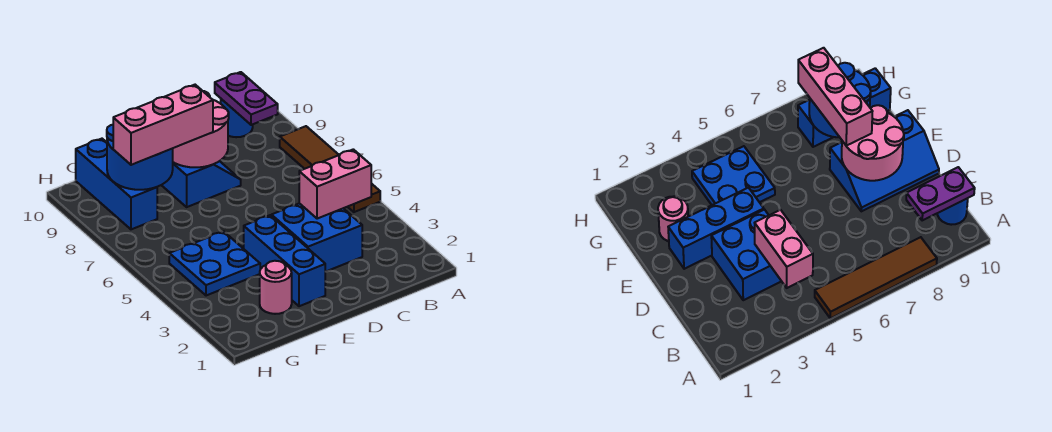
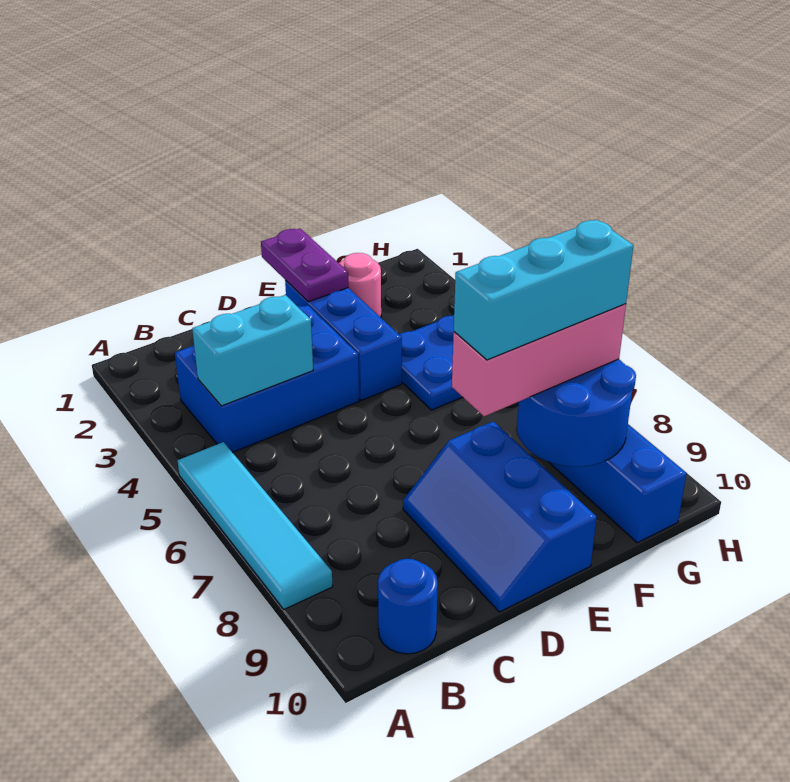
brown 1x4 tile [280,126,380,212] -> cyan 1x4 tile [178,442,333,609]
pink 1x2 brick [299,149,371,219] -> cyan 1x2 brick [192,295,313,406]
purple 1x2 plate [215,72,278,125] -> purple 1x2 plate moved to [261,229,348,302]
blue 2x2 brick [271,203,362,272] -> blue 2x3 brick [175,304,359,452]
pink 2x2 round brick [173,91,229,167] -> none
none -> cyan 1x3 brick [454,220,633,360]

